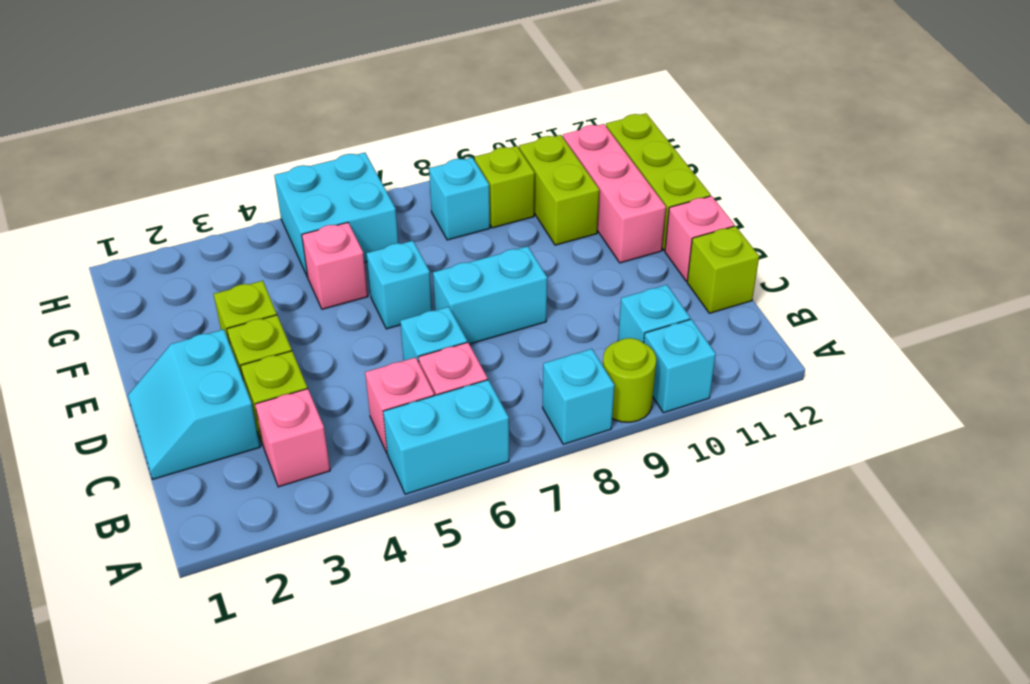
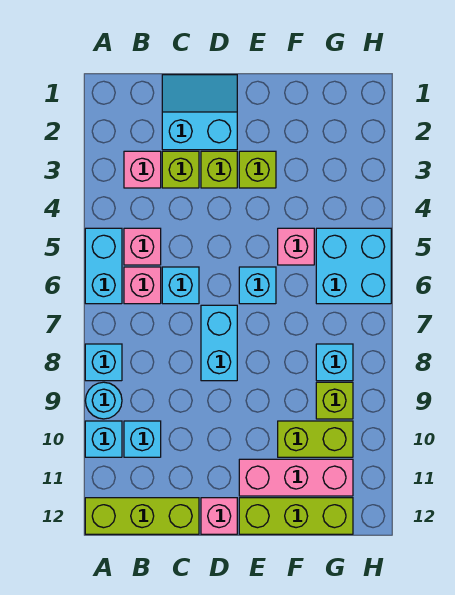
lime 1x1 round brick [603,338,656,422] -> cyan 1x1 round brick [85,382,122,419]
lime 1x1 brick [687,226,759,313] -> lime 1x3 brick [85,498,199,534]

